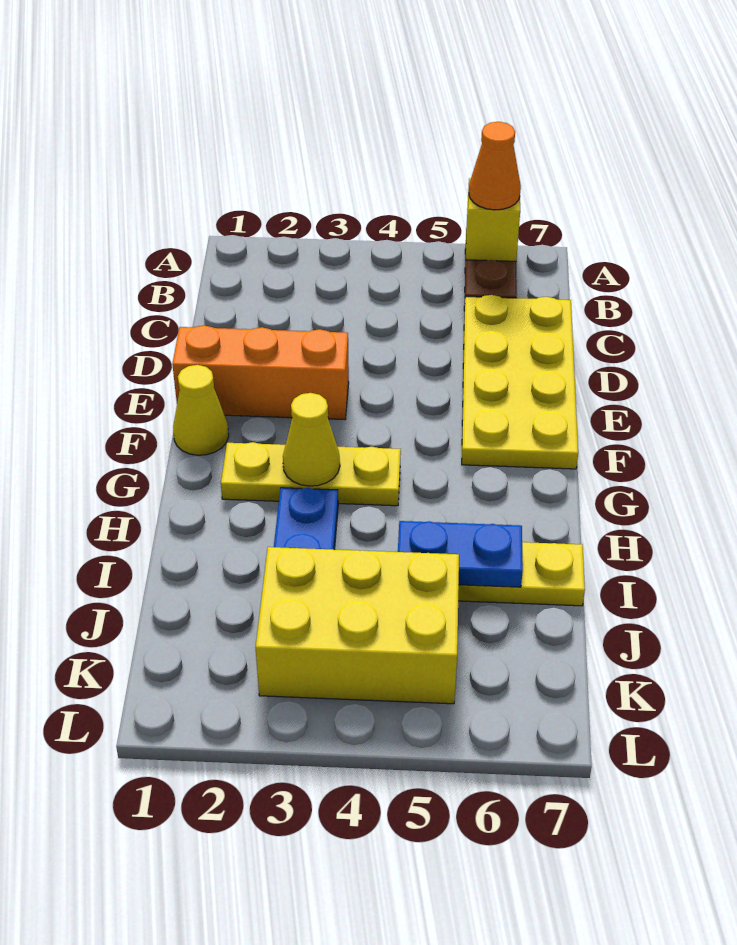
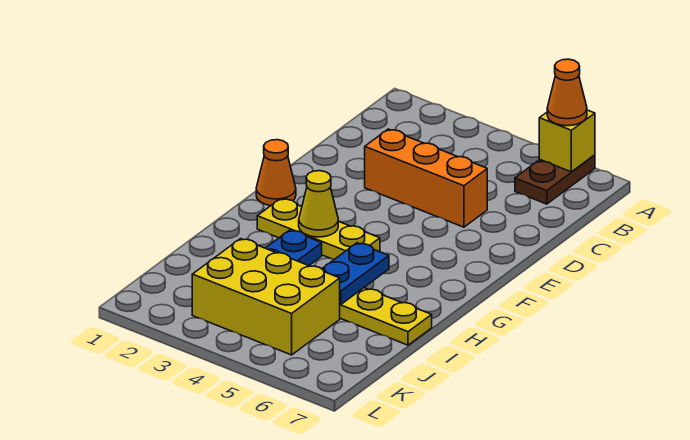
yellow 2x4 plate [462,295,578,469] -> none
orange 1x3 brick [172,325,349,420] -> orange 1x3 brick moved to [365,129,487,227]
yellow 1x1 cone [173,365,229,455] -> orange 1x1 cone [256,140,296,206]
blue 1x2 plate [398,521,523,587] -> blue 1x2 plate turned to [322,243,389,304]

